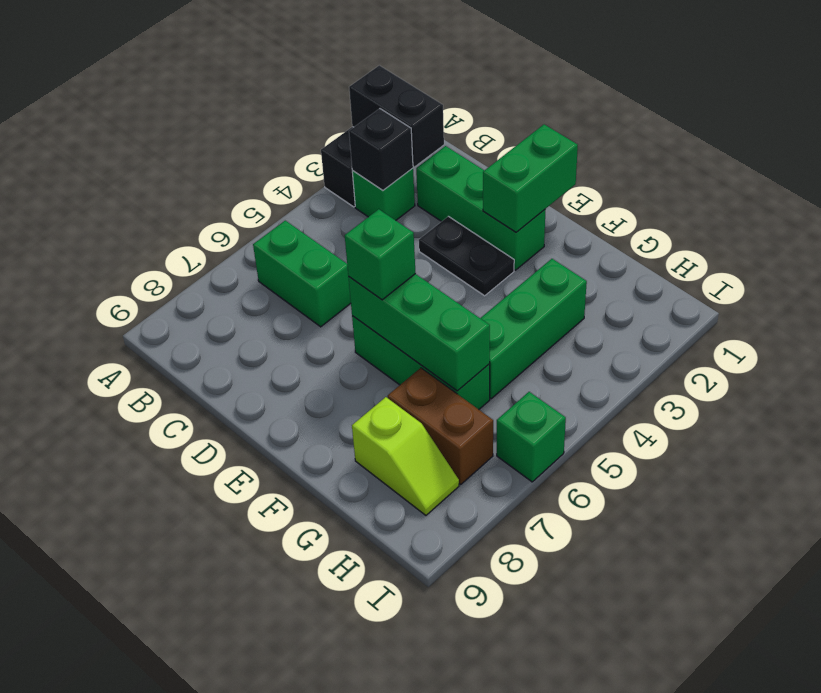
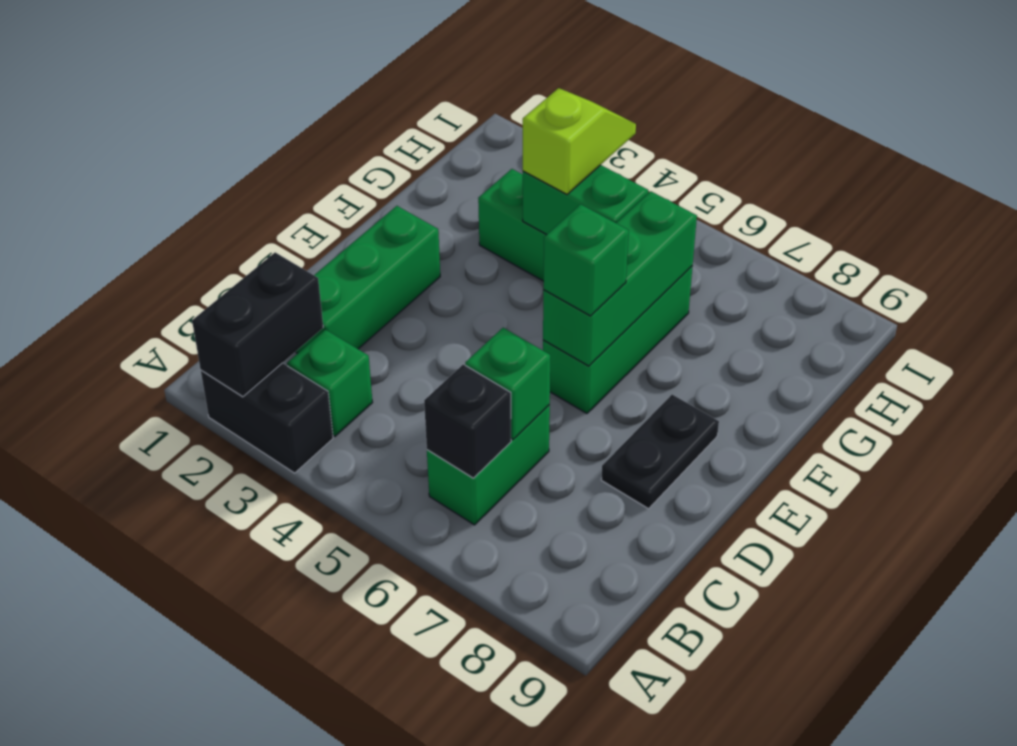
black 1x1 brick [349,109,413,190] -> black 1x1 brick moved to [424,364,511,478]
black 1x2 plate [419,216,514,296] -> black 1x2 plate moved to [601,394,719,509]
green 1x2 brick [483,124,578,232] -> green 1x2 brick moved to [523,165,648,235]
brown 1x2 brick [388,368,493,484] -> none
lime 1x2 slope [352,397,459,515] -> lime 1x2 slope moved to [523,88,636,194]
green 1x1 brick [497,392,566,482] -> green 1x1 brick moved to [465,328,550,440]

